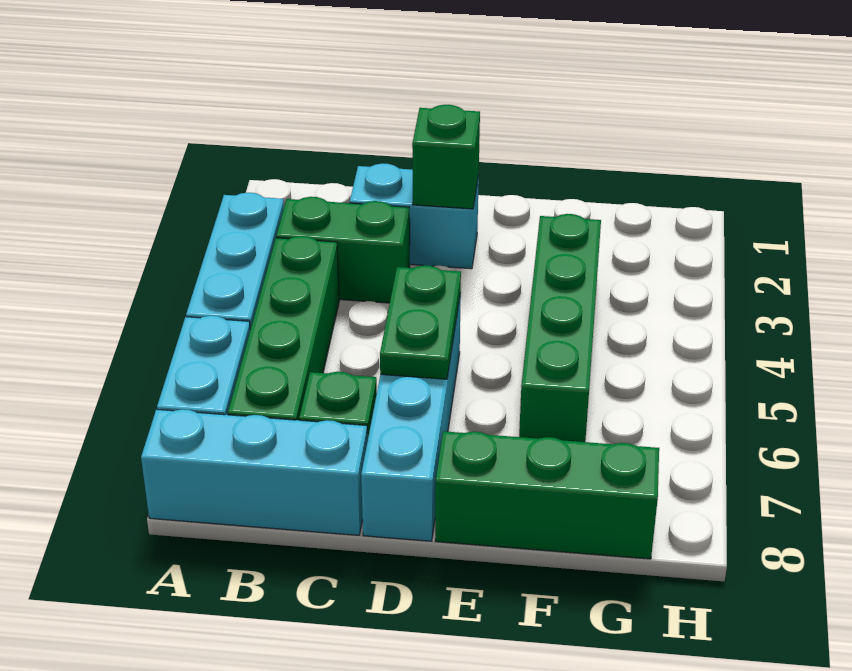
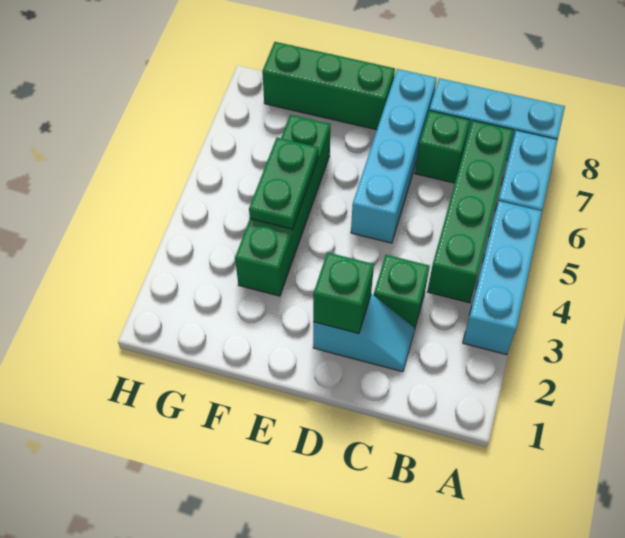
green 1x2 brick [276,197,410,303] -> green 1x1 brick [374,255,430,328]
cyan 1x2 brick [350,163,479,269] -> cyan 1x2 slope [313,294,415,372]
green 1x2 plate [380,265,461,379] -> green 1x2 plate moved to [249,138,318,229]

